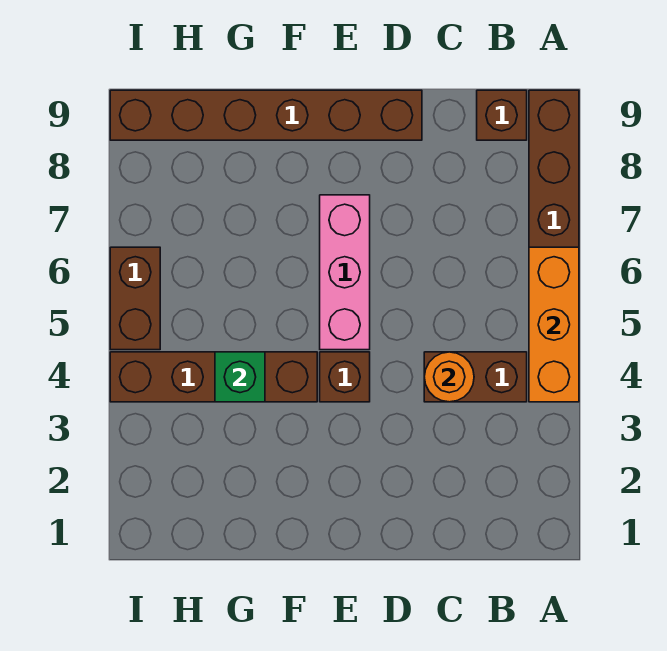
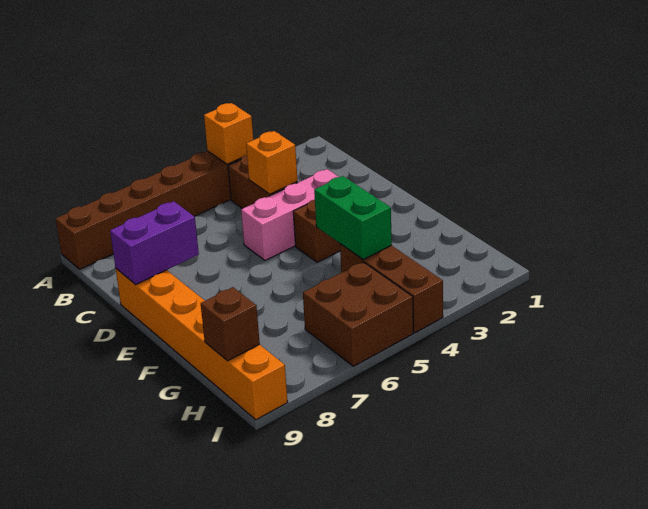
orange 1x3 brick [529,247,579,402] -> orange 1x1 brick [204,103,253,164]
brown 1x1 brick [477,90,527,140] -> brown 1x1 brick moved to [201,287,260,361]
orange 1x1 round brick [424,352,474,402] -> orange 1x1 brick [246,131,297,194]
none -> purple 1x2 brick [110,201,199,285]
brown 1x6 brick [110,90,422,140] -> orange 1x6 brick [116,269,287,420]
pink 1x3 brick [320,195,370,350] -> pink 1x3 brick moved to [241,169,339,260]
brown 1x4 brick [110,352,317,402] -> brown 1x3 brick [340,244,443,333]
green 1x1 brick [215,352,265,402] -> green 1x2 brick [314,176,392,259]
brown 1x2 brick [110,247,160,350] -> brown 2x2 brick [303,262,413,366]

